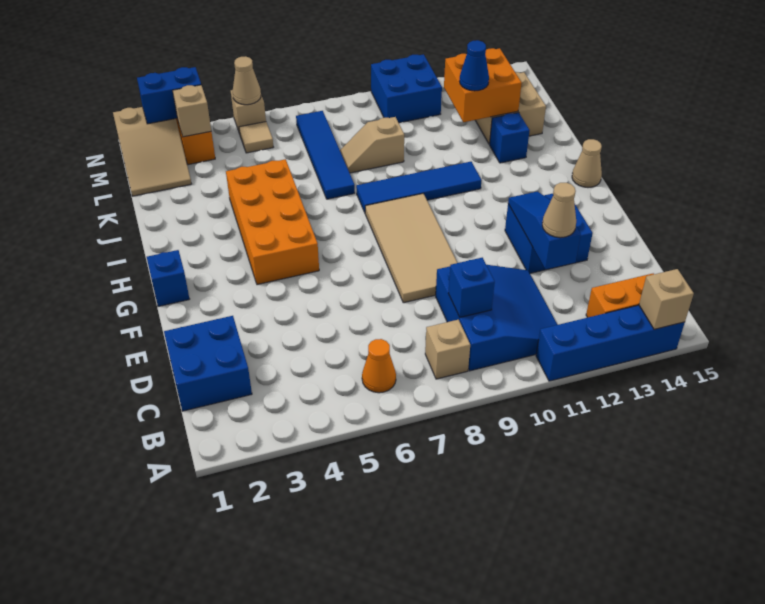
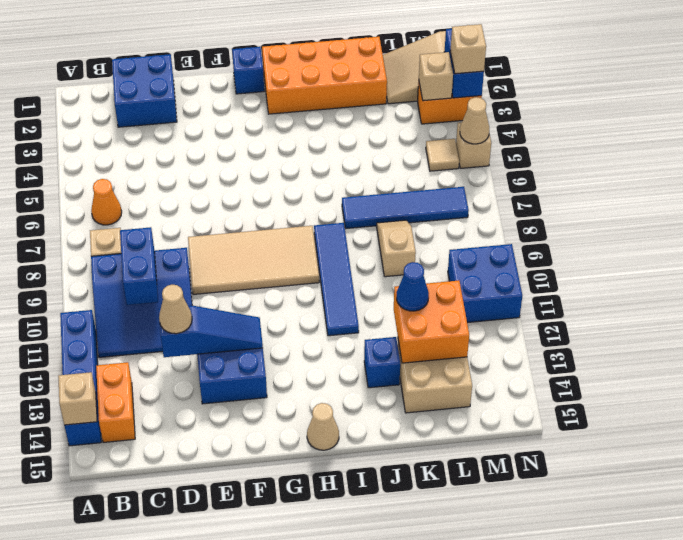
blue 1x1 brick [448,258,495,317] -> blue 1x2 brick [120,227,158,305]
orange 2x4 brick [226,159,319,285] -> orange 2x4 brick moved to [262,37,387,114]
none -> tan 1x1 brick [450,24,486,74]

